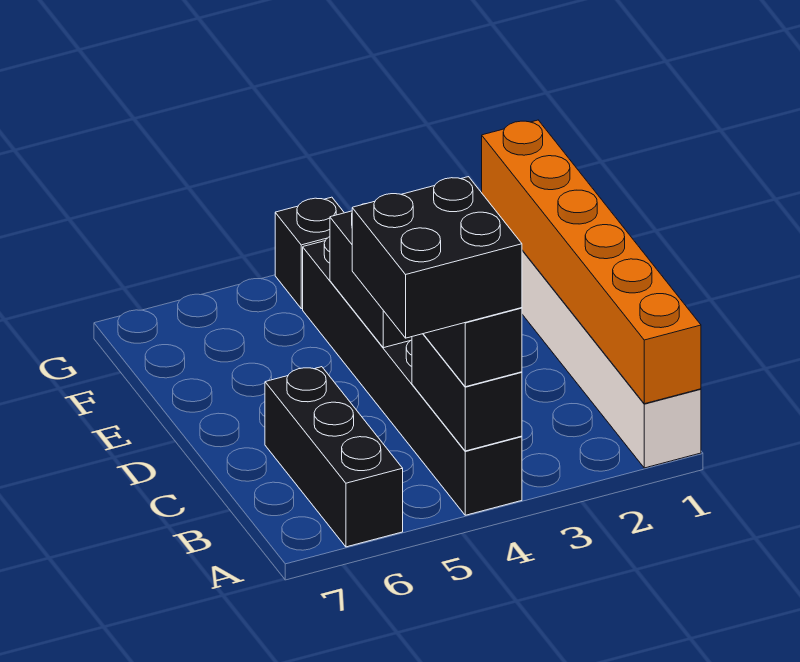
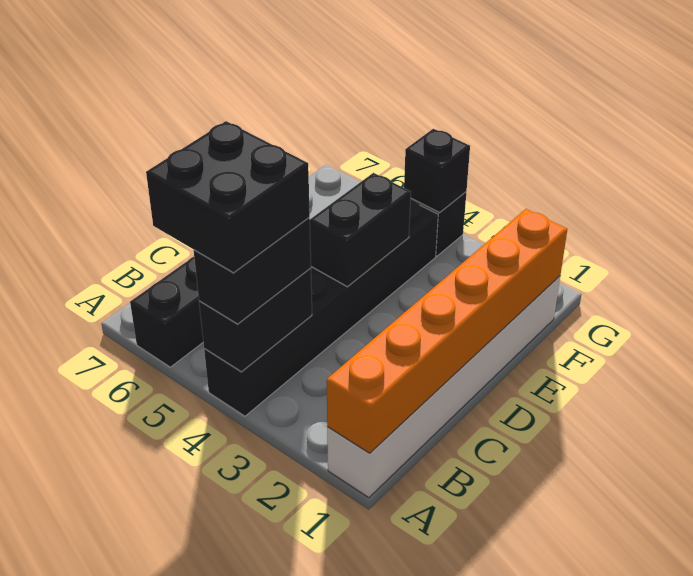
none -> black 1x1 brick [404,129,470,212]

